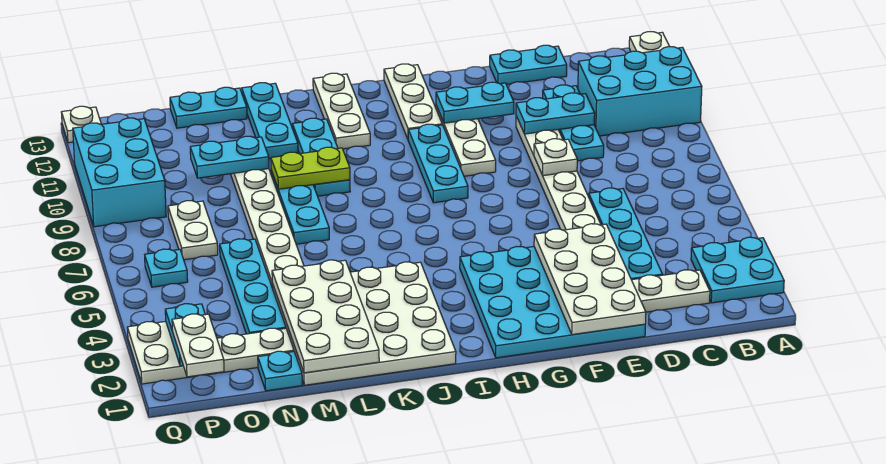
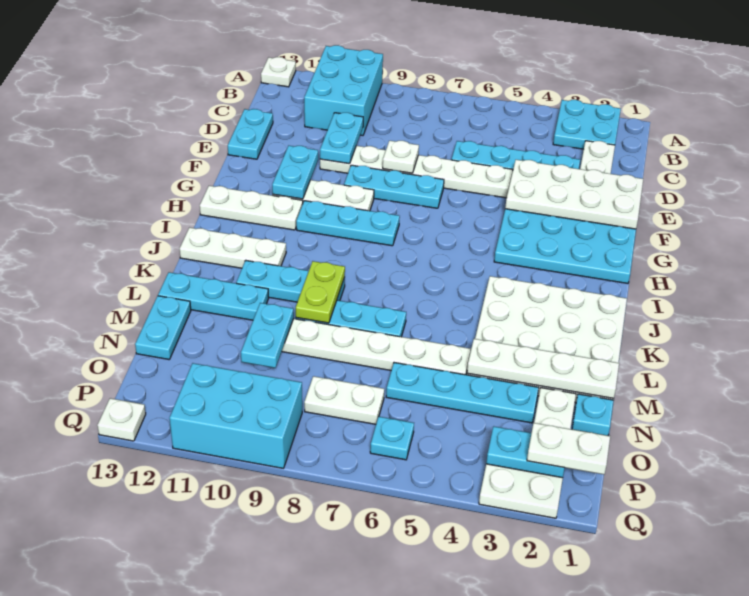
cyan 1x3 plate [543,85,604,161] -> cyan 1x3 plate moved to [344,165,444,208]
white 2x4 plate [272,260,379,373] -> white 1x4 plate [467,339,619,399]

